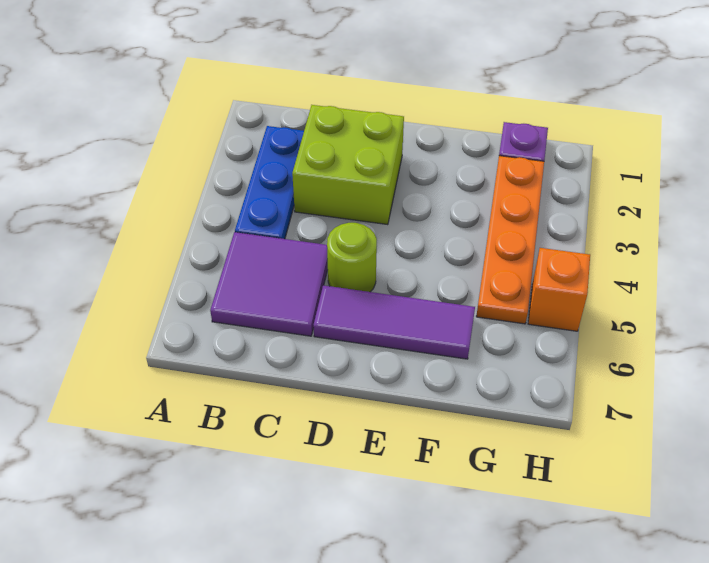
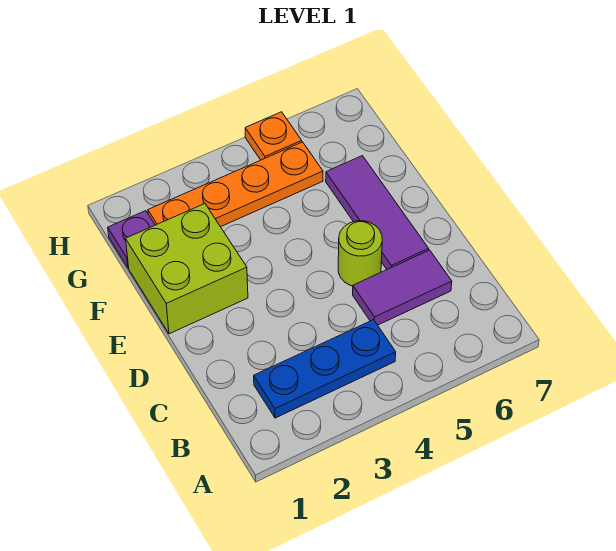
purple 2x2 tile [210,232,328,336] -> purple 1x2 tile [353,250,452,325]
lime 2x2 brick [292,105,404,225] -> lime 2x2 brick moved to [126,204,248,334]
orange 1x1 brick [528,248,590,331] -> orange 1x1 plate [245,112,302,160]

